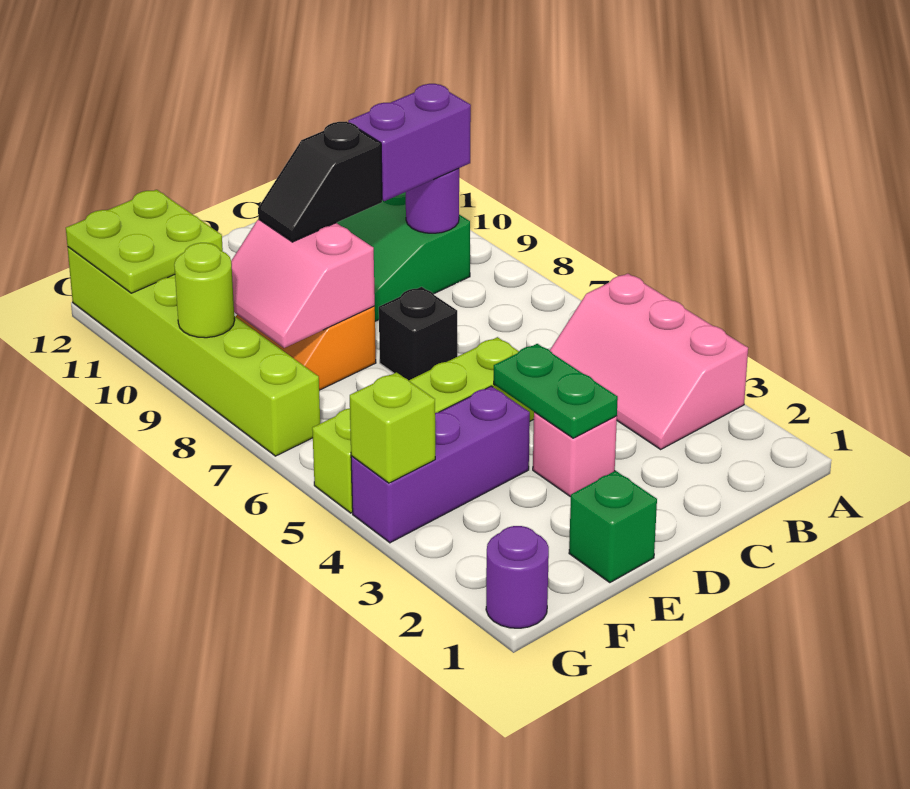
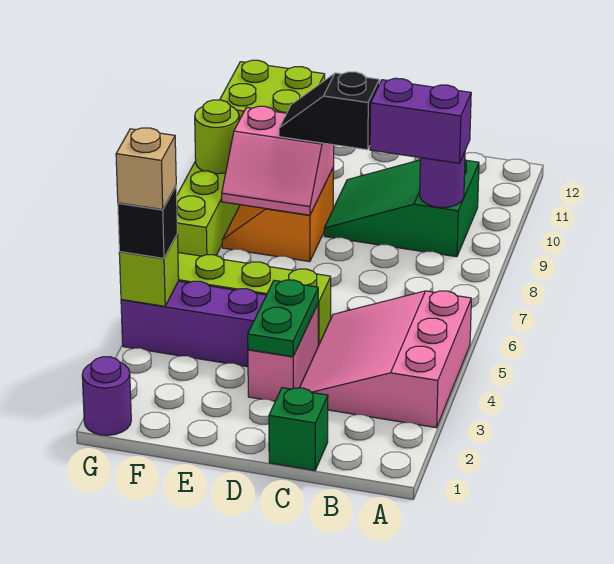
pink 2x3 slope [550,274,748,449] -> pink 3x3 slope [300,291,471,428]
pink 1x1 brick [533,412,617,497] -> pink 1x2 brick [248,305,318,401]
black 1x1 brick [379,287,457,381] -> black 1x1 brick moved to [118,186,177,258]
green 1x1 brick [569,471,657,583] -> green 1x1 brick moved to [269,388,328,470]
pink 2x2 slope [231,220,375,348] -> pink 2x2 slope turned to [222,106,334,215]
none -> tan 1x1 brick [116,128,176,210]

